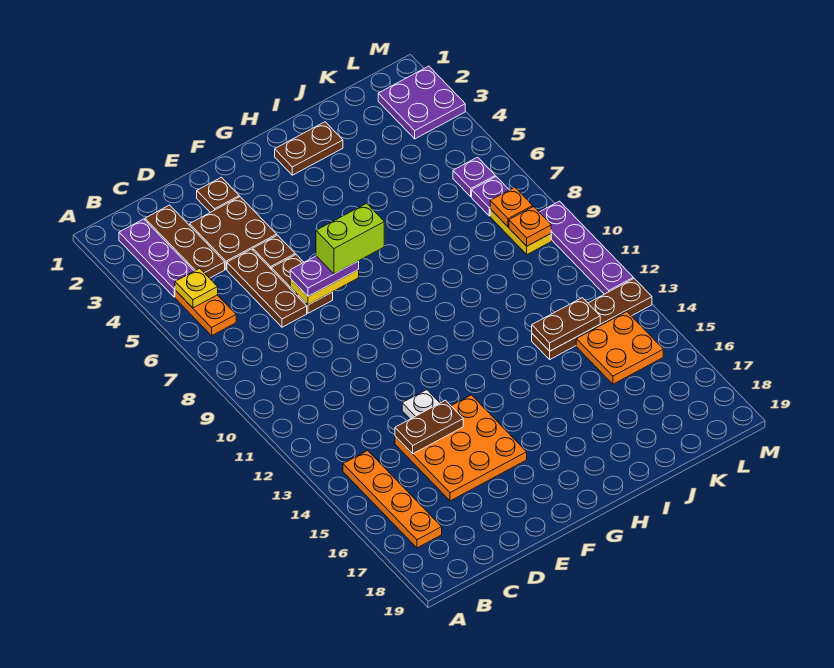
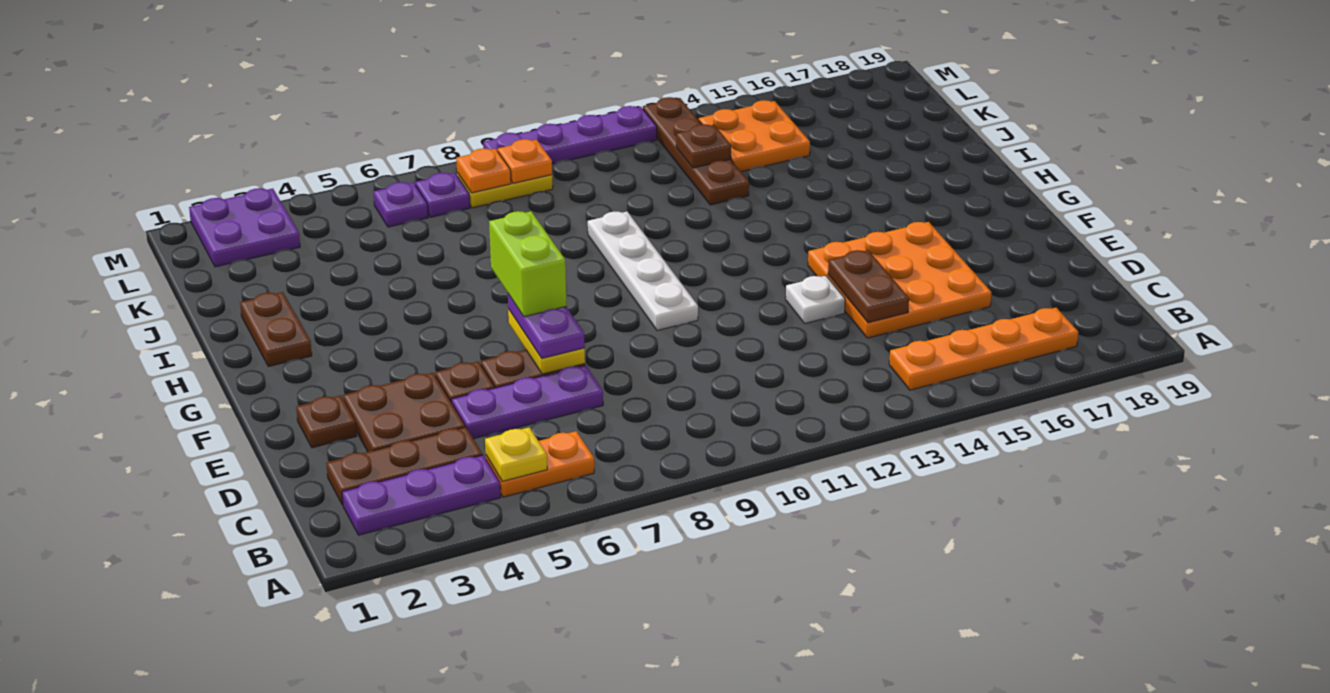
brown 1x3 plate [227,249,307,327] -> purple 1x3 plate [452,365,603,439]
none -> white 1x4 plate [588,212,698,331]
brown 1x2 plate [532,298,600,351] -> brown 1x1 plate [676,124,731,168]

